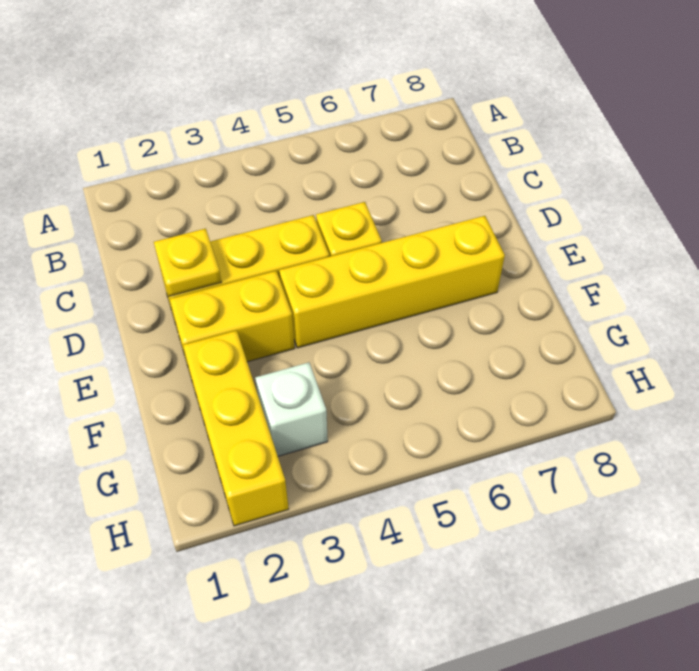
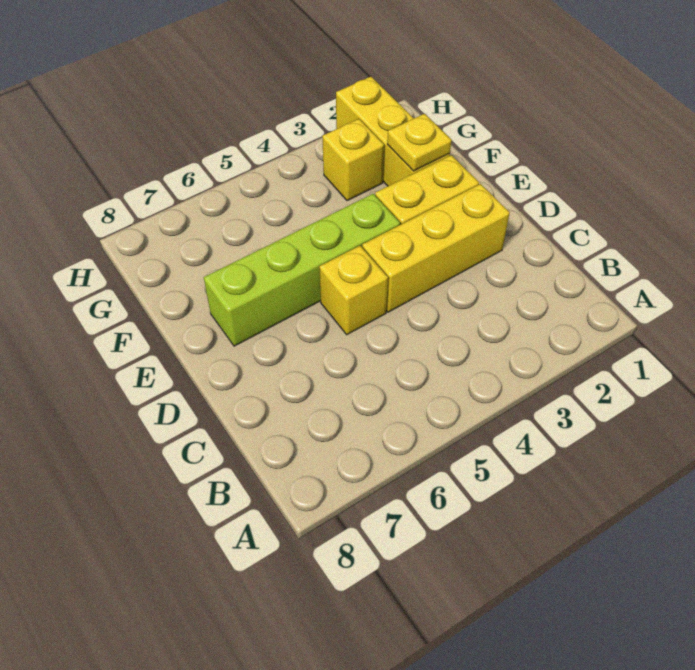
yellow 1x1 plate [154,229,221,296] -> yellow 1x1 plate moved to [387,114,452,171]
yellow 1x4 brick [279,216,505,348] -> lime 1x4 brick [204,194,400,346]
white 1x1 brick [255,362,328,456] -> yellow 1x1 brick [322,119,384,201]

